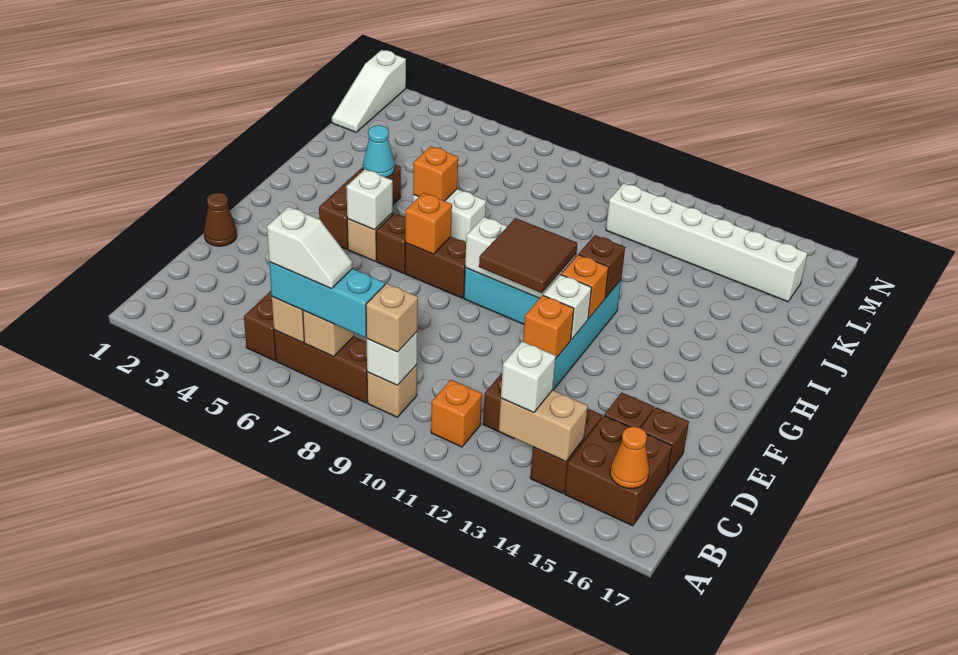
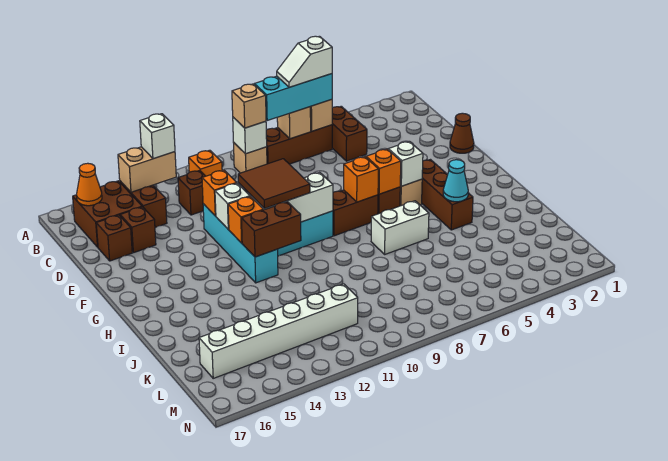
brown 1x1 brick [579,235,625,298] -> brown 1x2 brick [242,202,301,257]
orange 1x1 brick [413,146,458,201] -> orange 1x1 brick moved to [366,149,401,194]
white 1x3 slope [332,50,406,132] -> none

